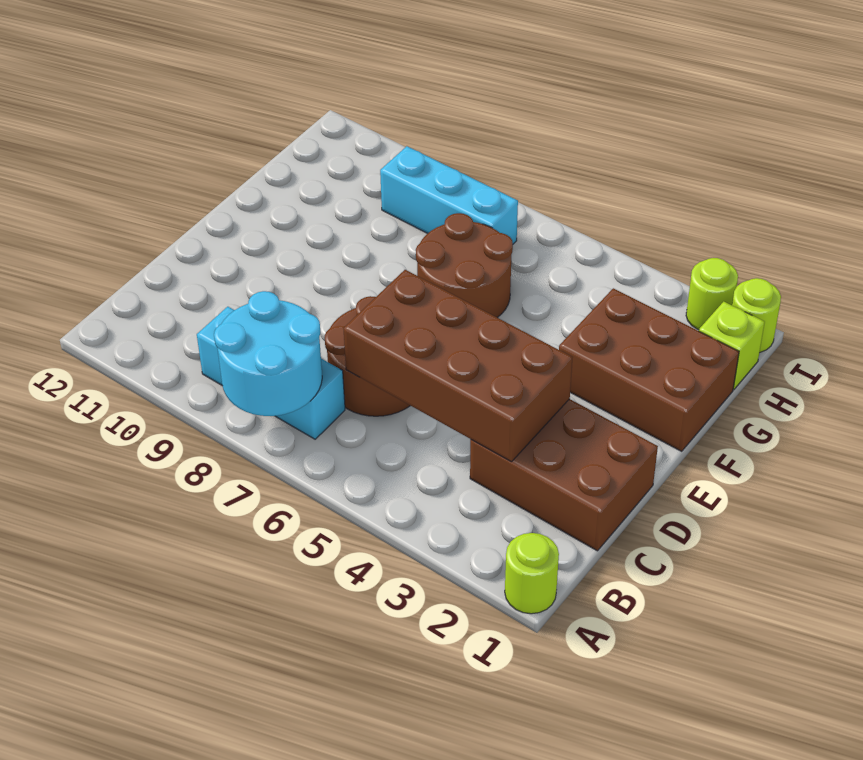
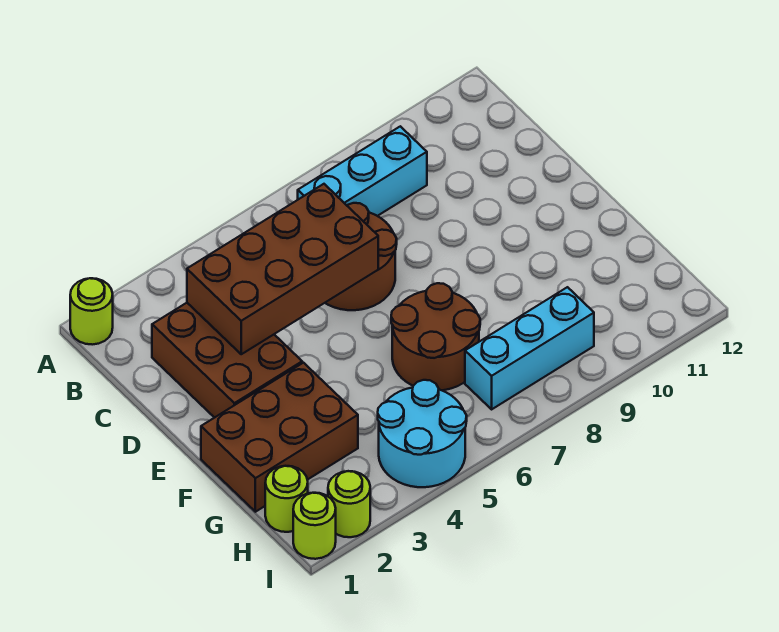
cyan 2x2 round brick [214,291,322,416] -> cyan 2x2 round brick moved to [378,380,467,487]
brown 2x3 brick [470,399,658,551] -> brown 2x3 brick turned to [152,303,302,418]
lime 1x1 brick [699,302,765,390] -> lime 1x1 round brick [265,466,308,532]

